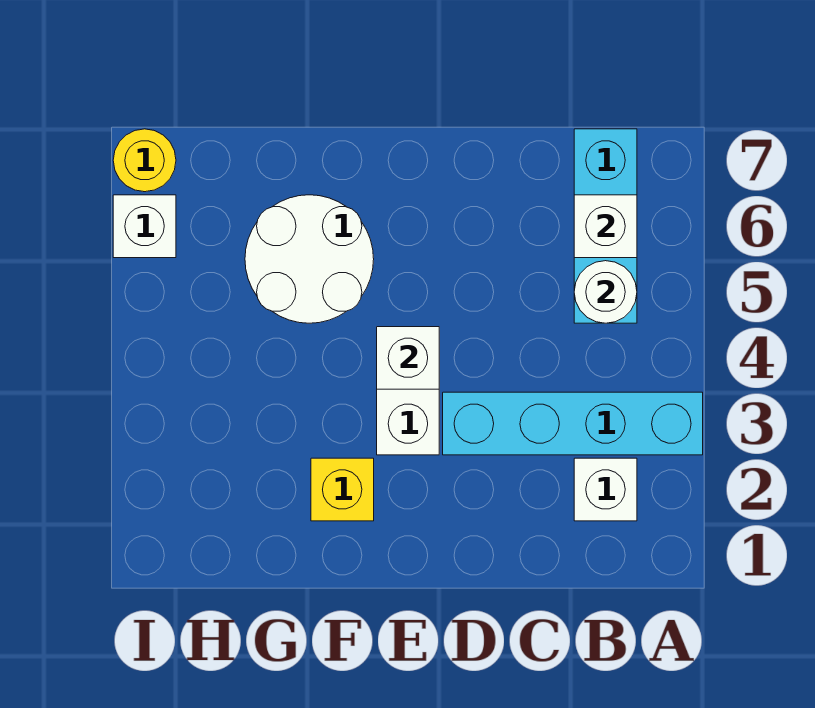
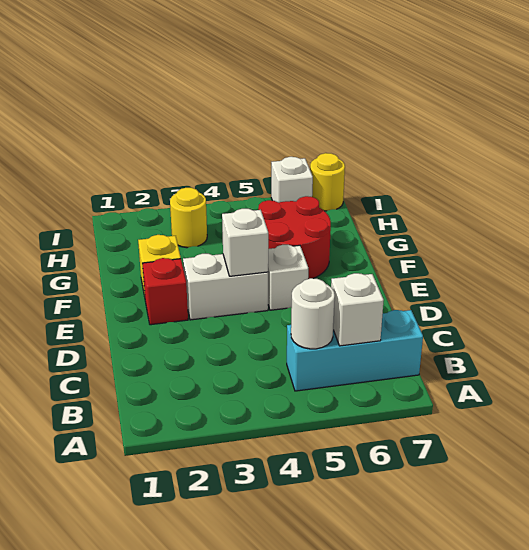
cyan 1x4 brick [443,392,703,455] -> none
white 1x1 brick [574,458,637,521] -> white 1x1 brick moved to [268,245,308,310]
none -> red 1x1 brick [142,258,188,325]
white 2x2 round brick [245,195,374,323] -> red 2x2 round brick [258,196,331,279]
none -> yellow 1x1 round brick [170,188,207,248]

